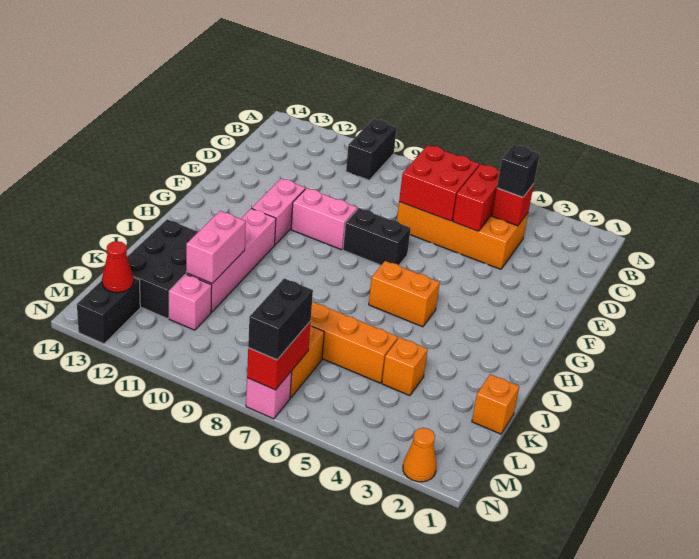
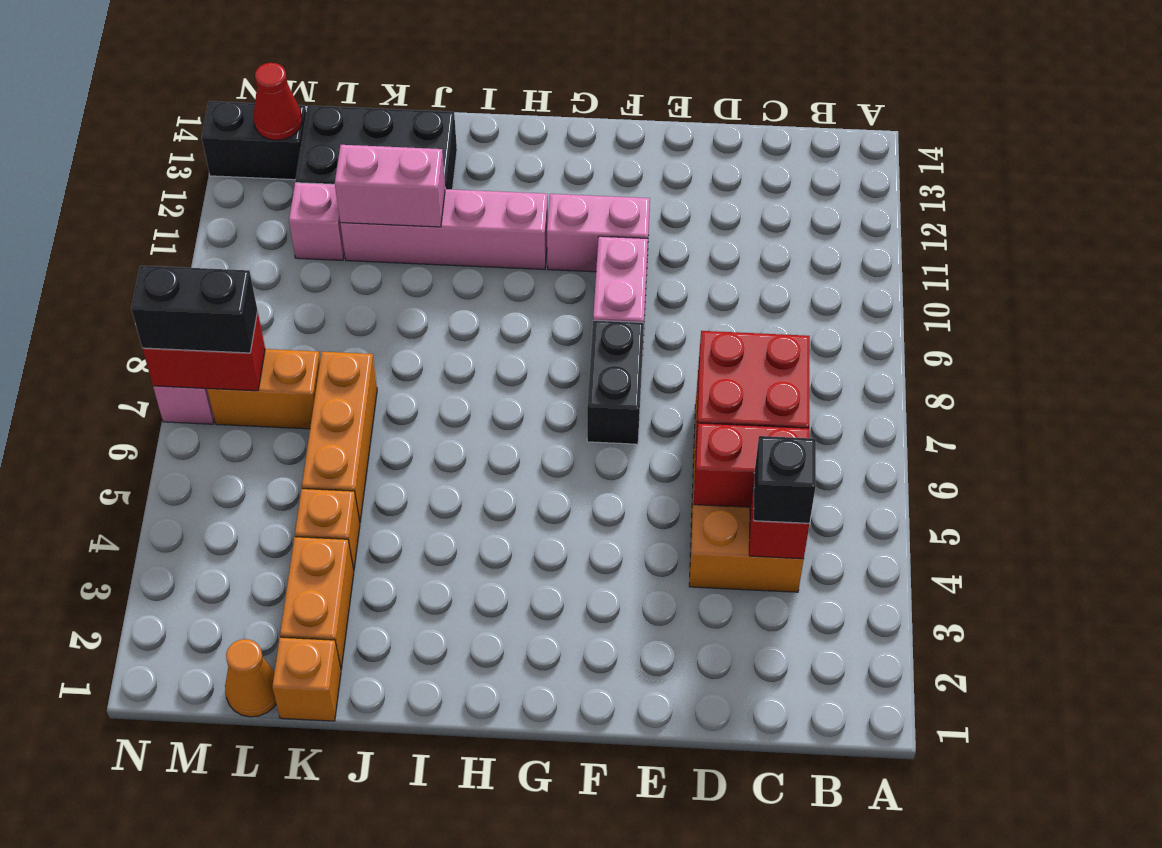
black 1x2 brick [346,119,397,180] -> none
orange 1x2 brick [369,261,440,327] -> orange 1x2 brick moved to [280,537,354,669]
orange 1x1 cone [403,428,436,482] -> orange 1x1 cone moved to [225,639,276,717]

